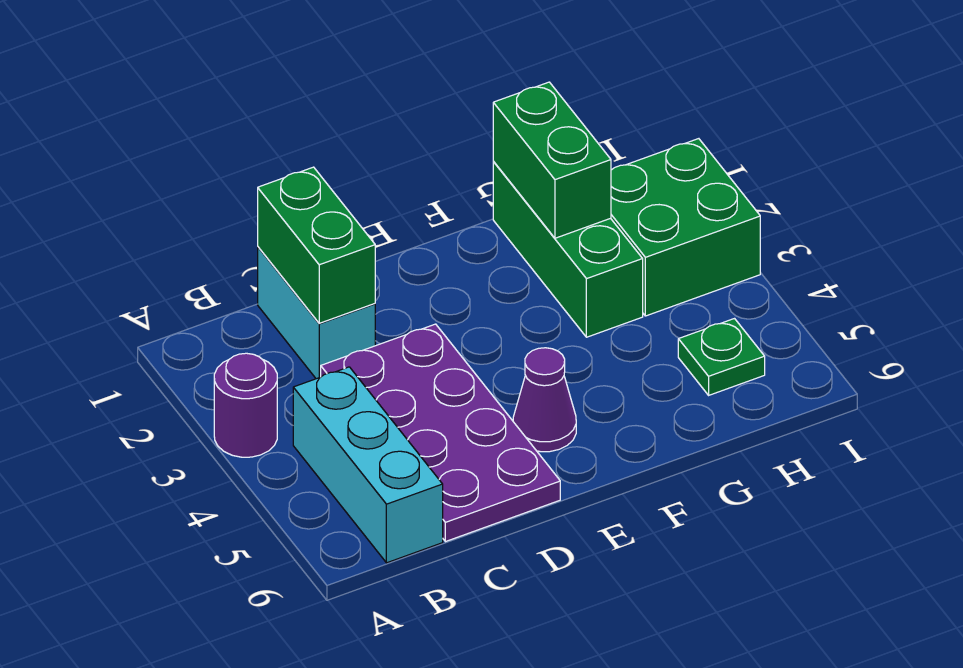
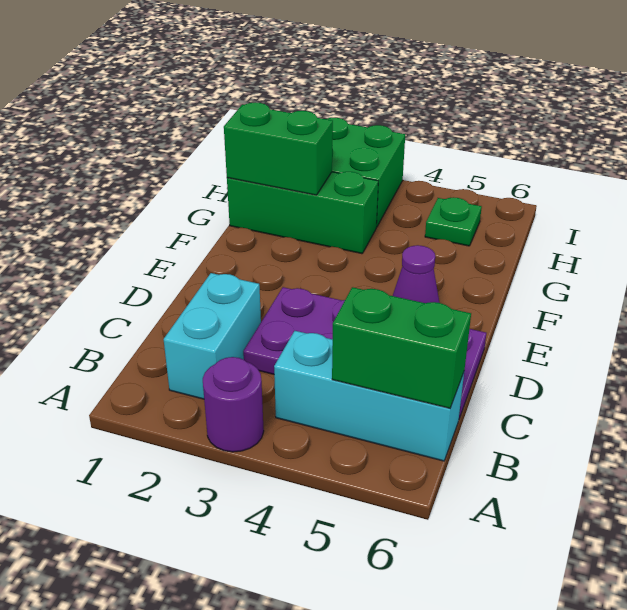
cyan 1x2 brick [258,247,375,379] -> cyan 1x2 brick turned to [164,273,261,399]
green 1x2 brick [258,167,375,323] -> green 1x2 brick moved to [332,287,471,408]

